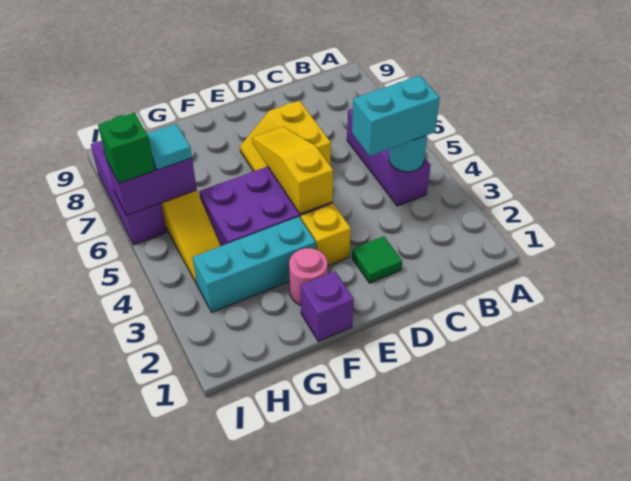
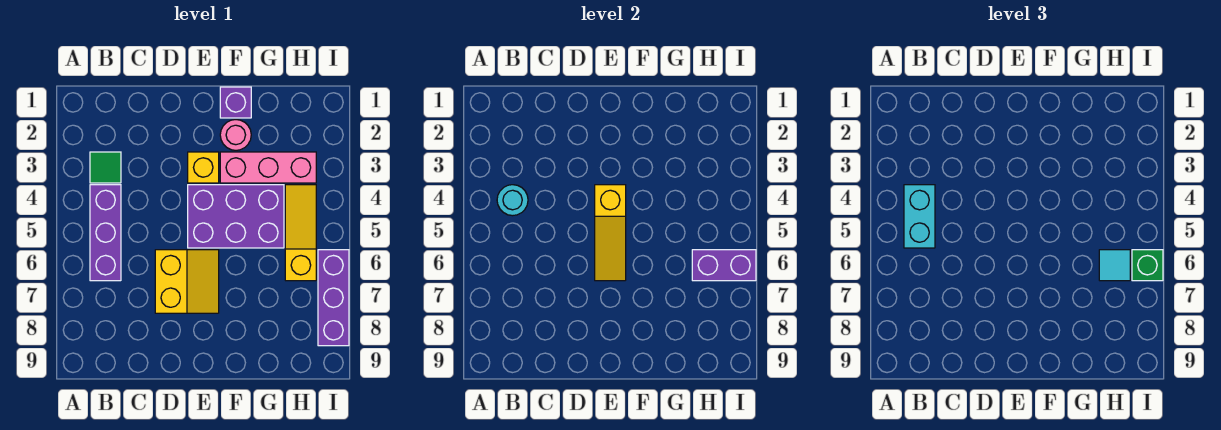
cyan 1x2 brick [352,76,440,156] -> cyan 1x2 brick turned to [904,185,935,248]
green 1x1 tile [352,236,402,283] -> green 1x1 tile moved to [90,152,121,183]
cyan 1x3 brick [193,217,316,312] -> pink 1x3 brick [220,152,316,183]

